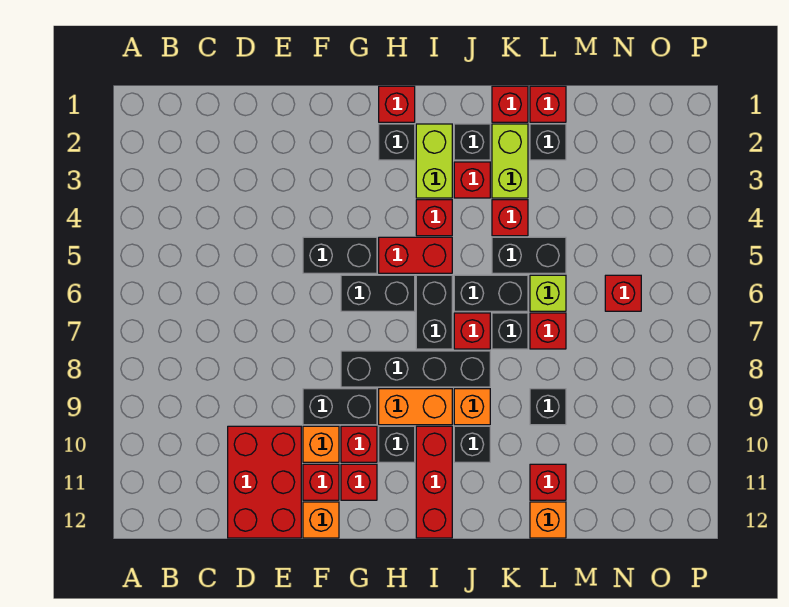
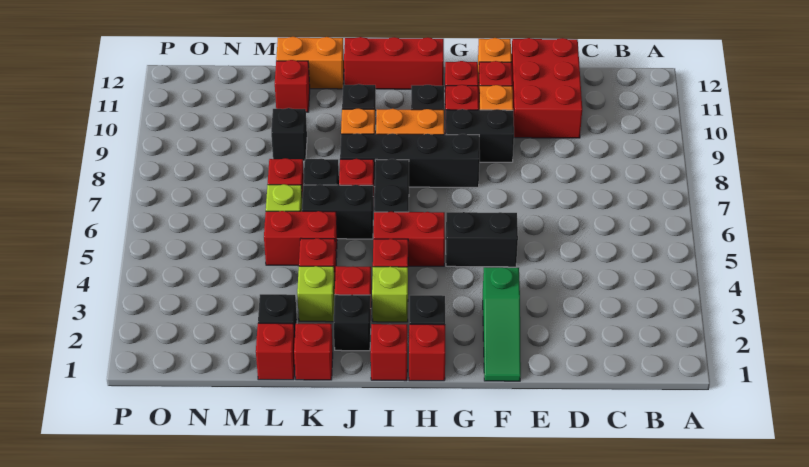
none -> green 1x3 slope [483,267,521,381]
black 1x2 brick [341,275,415,311] -> none
lime 1x2 brick [416,124,452,198] -> lime 1x1 brick [372,267,408,322]
red 1x3 brick [416,426,452,538] -> red 1x3 brick turned to [344,37,444,89]
lime 1x2 brick [492,124,528,198] -> lime 1x1 brick [297,266,335,322]
black 1x2 brick [492,237,566,273] -> red 1x2 brick [264,211,337,266]
orange 1x1 brick [530,502,566,538] -> orange 1x2 brick [276,37,344,89]
red 1x1 brick [605,275,641,311] -> red 1x1 brick moved to [371,324,407,381]

